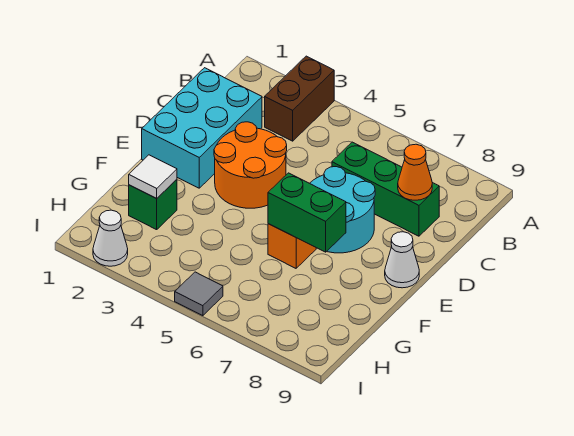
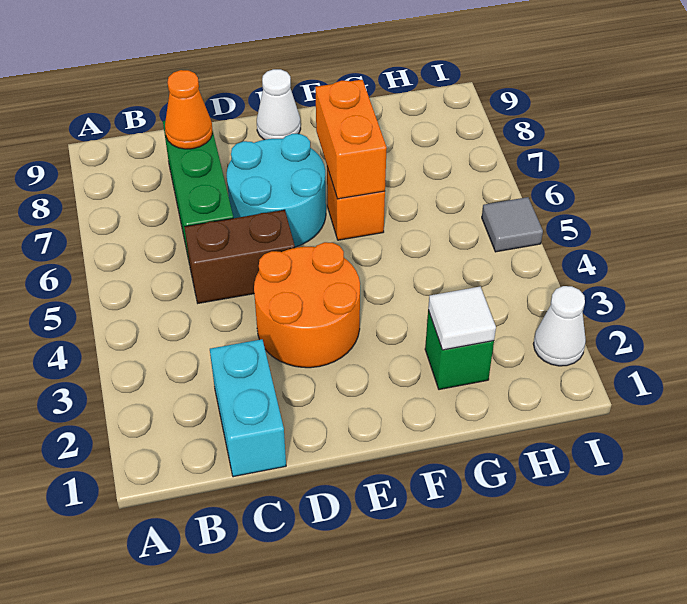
brown 1x2 brick [265,56,334,141] -> brown 1x2 brick moved to [184,210,295,303]
cyan 2x3 brick [142,68,262,188] -> cyan 1x2 brick [210,339,286,477]
green 1x2 brick [268,173,346,252] -> orange 1x2 brick [315,80,387,199]

